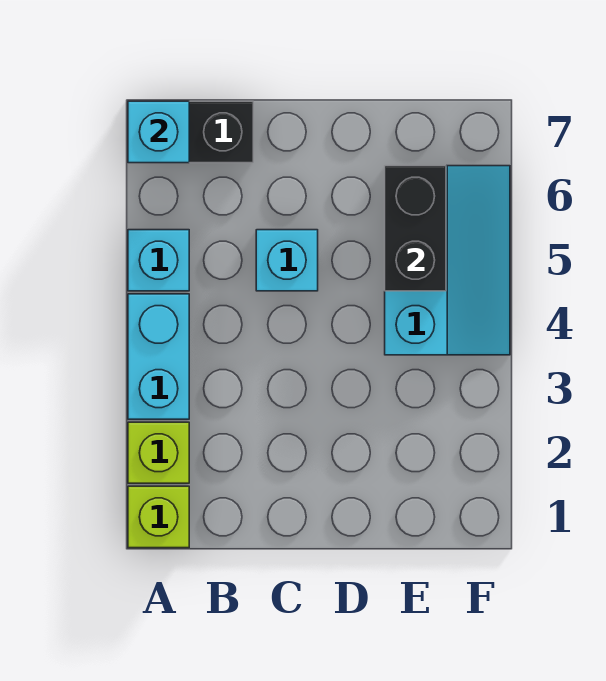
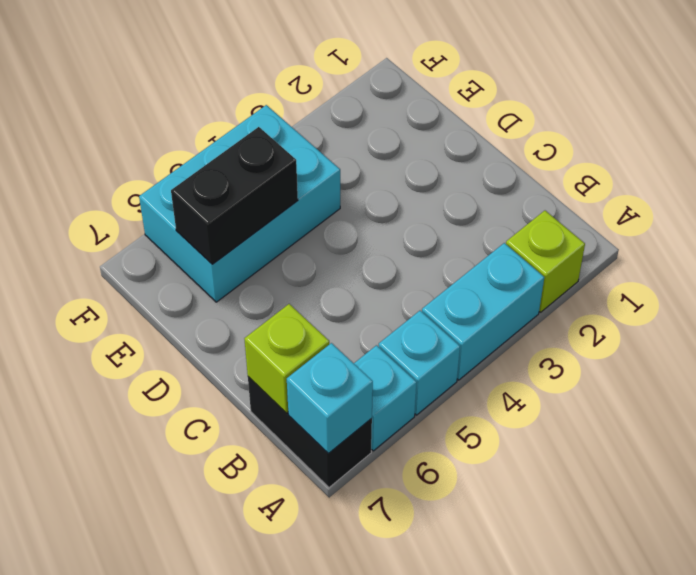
lime 1x1 brick [128,486,189,548] -> lime 1x1 brick moved to [244,304,329,413]
cyan 1x1 brick [256,230,318,291] -> cyan 1x1 brick moved to [354,345,417,451]
cyan 2x3 slope [385,166,510,355] -> cyan 2x3 brick [139,105,340,302]

